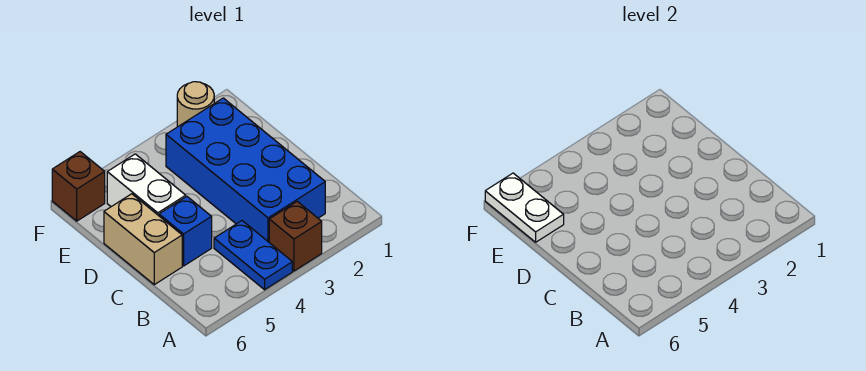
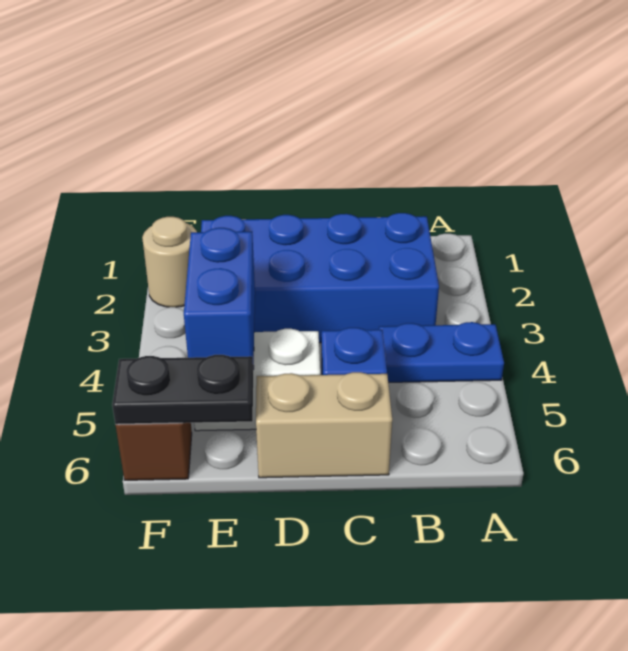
brown 1x1 brick [269,201,322,271] -> none
none -> blue 1x2 brick [184,228,255,369]
white 1x2 plate [485,173,564,242] -> black 1x2 plate [112,355,253,424]

